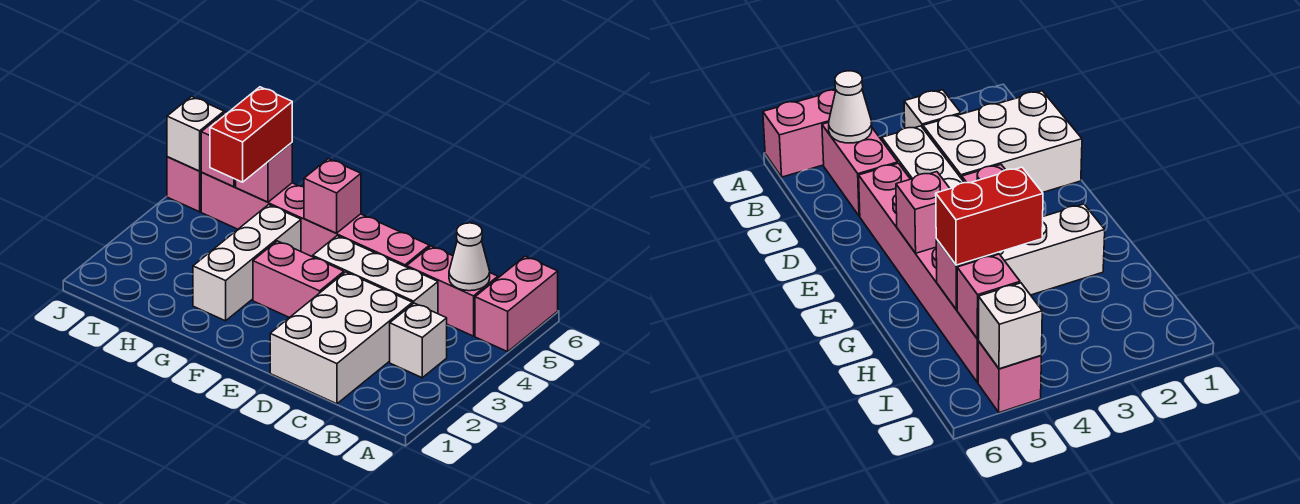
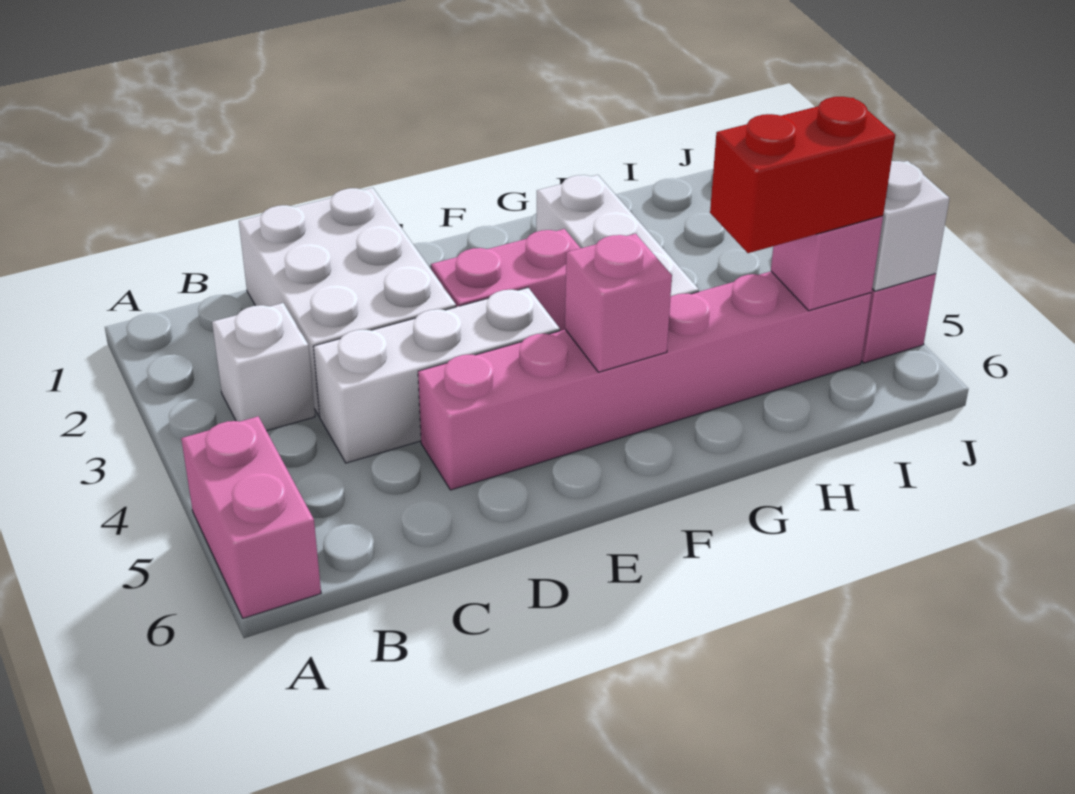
pink 1x2 brick [407,246,498,336] -> none
white 1x1 cone [449,223,490,291] -> none
red 1x2 brick [210,87,292,182] -> red 1x2 brick turned to [710,97,895,253]
pink 1x1 brick [236,143,292,202] -> none

